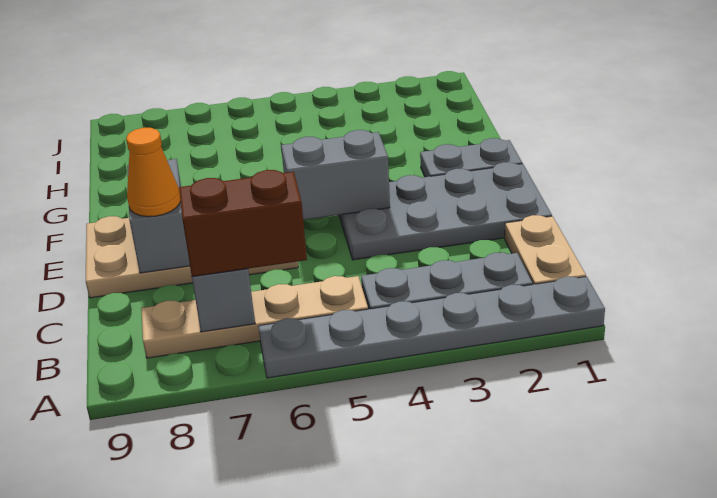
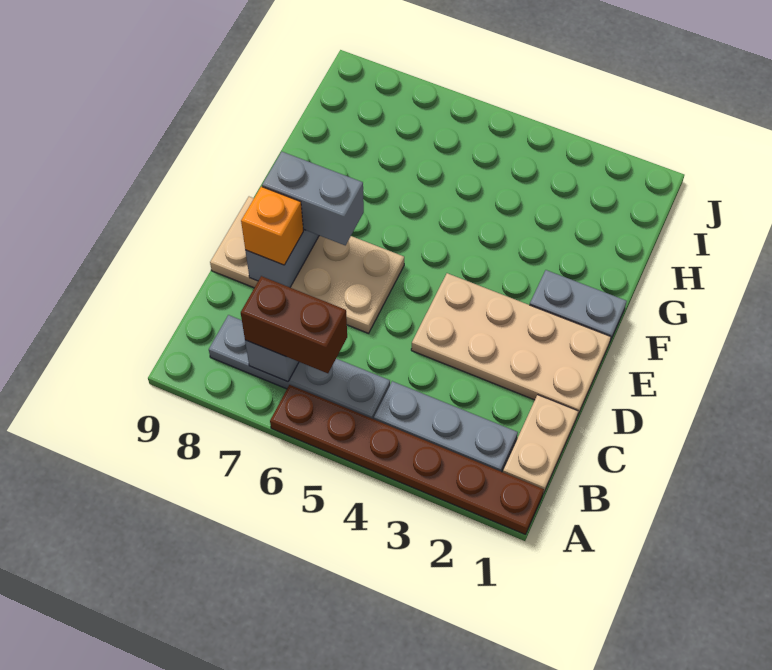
grey 1x6 plate [258,277,605,378] -> brown 1x6 plate [270,385,544,535]
tan 1x4 plate [141,276,368,358] -> grey 1x4 plate [209,315,390,419]
grey 2x4 plate [339,162,552,260] -> tan 2x4 plate [411,273,611,416]
orange 1x1 cone [126,128,180,217] -> orange 1x1 brick [241,187,303,265]
grey 1x2 brick [281,130,390,220] -> grey 1x2 brick moved to [262,152,364,245]

